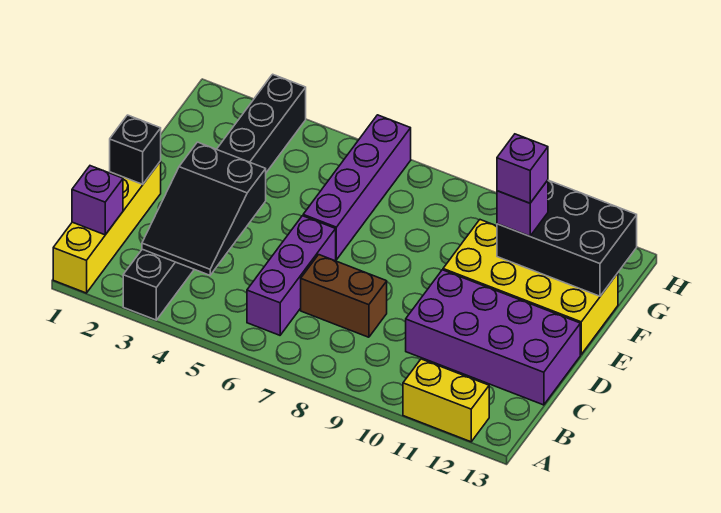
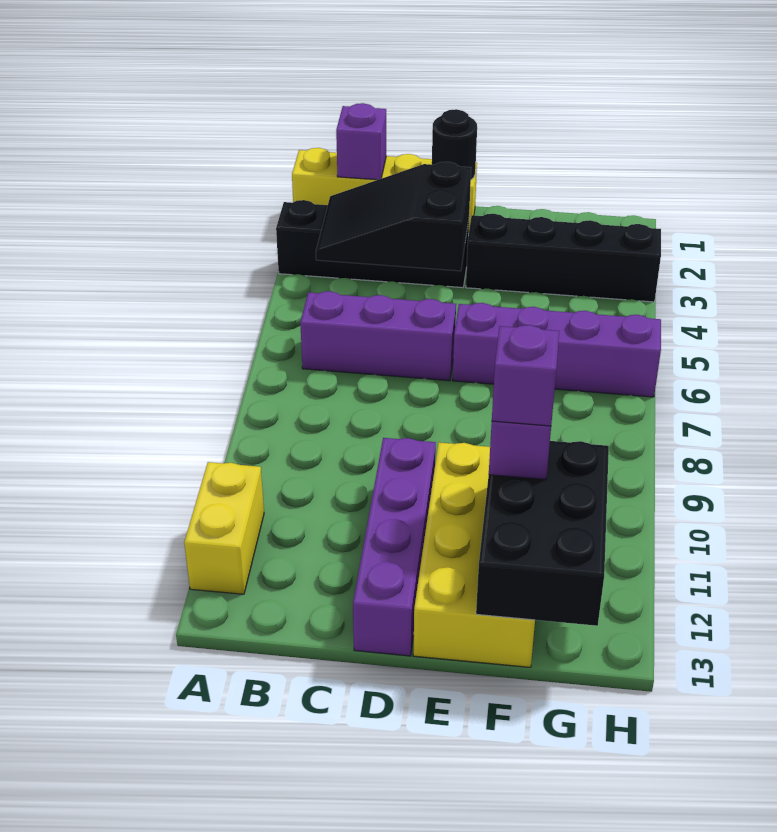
brown 1x2 brick [301,255,387,337] -> none
purple 2x4 brick [406,270,580,405] -> purple 1x4 brick [353,438,436,656]
black 1x1 brick [110,115,161,184] -> black 1x1 round brick [432,109,477,180]

